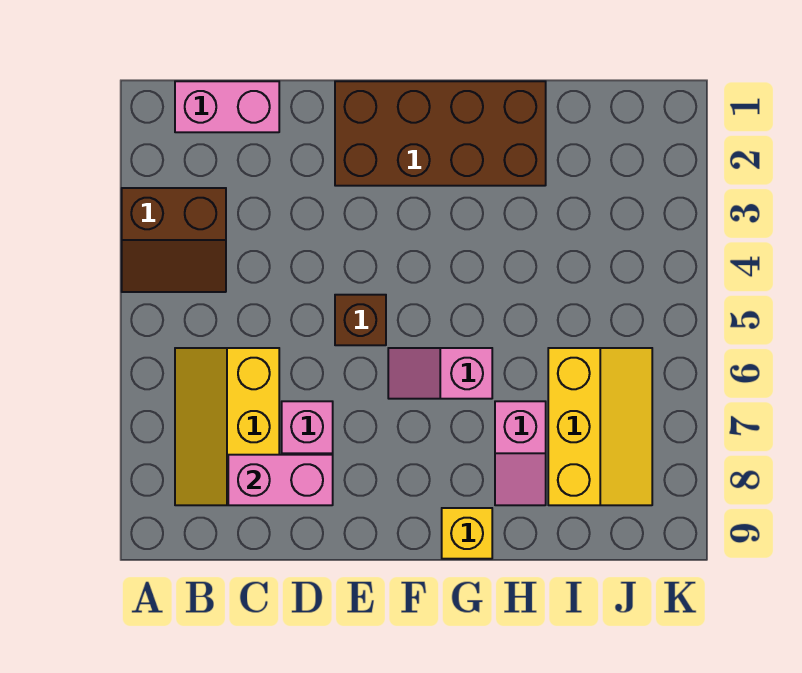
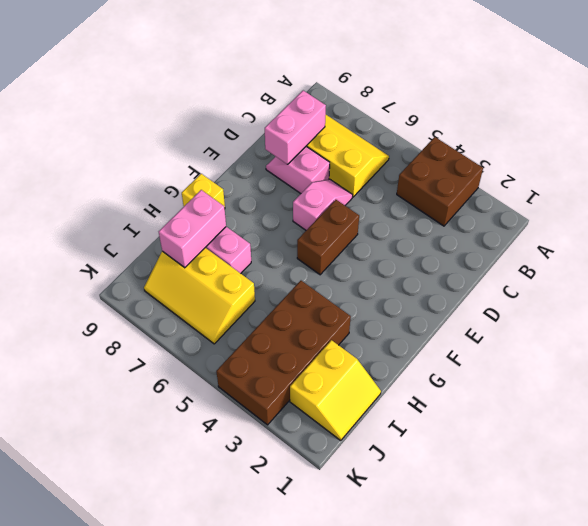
brown 2x2 slope [122,188,226,292] -> brown 2x2 brick [397,137,483,226]
pink 1x2 brick [175,81,279,132] -> pink 1x2 brick moved to [159,190,226,268]
brown 2x4 brick [335,81,546,186] -> brown 2x4 brick moved to [216,281,351,425]
brown 1x1 brick [335,295,386,345] -> brown 1x2 brick [297,200,359,275]
pink 1x2 slope [388,348,492,399] -> pink 1x2 slope moved to [293,179,353,230]
none -> yellow 2x2 slope [290,340,381,441]

